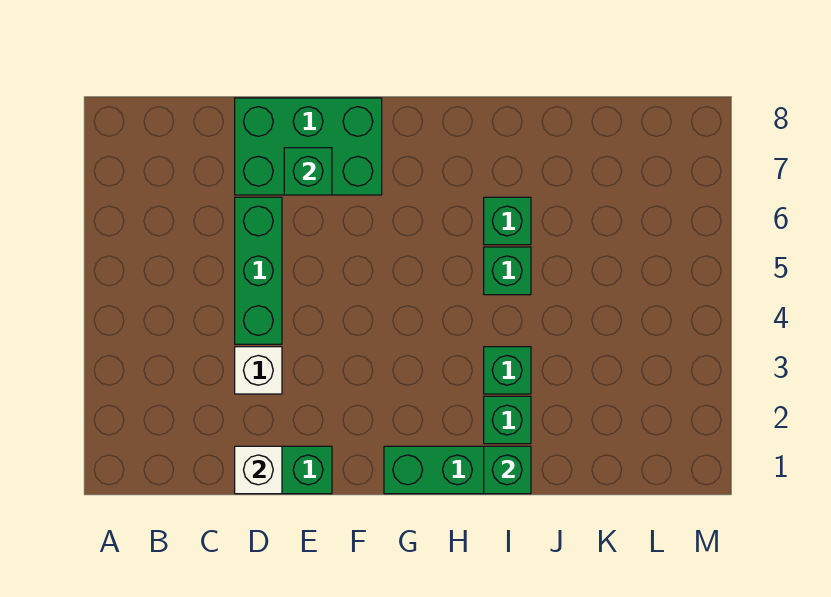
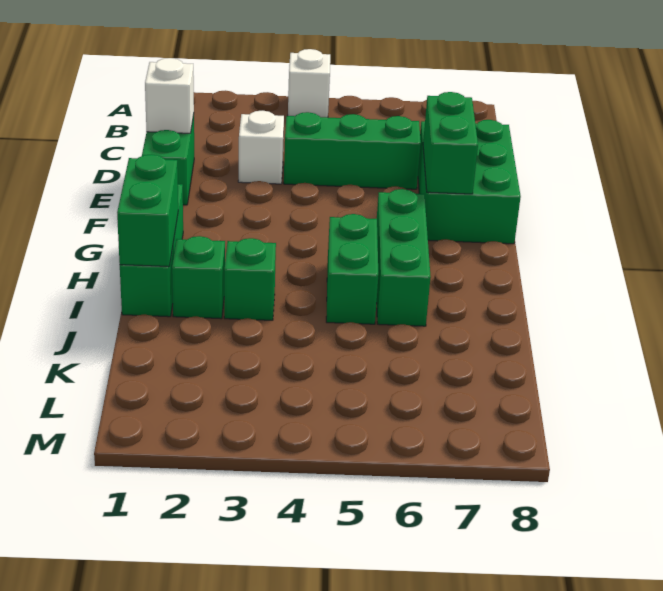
none -> white 1x1 brick [288,49,330,117]
green 1x1 brick [284,148,332,195] -> green 1x2 brick [423,92,478,194]
green 1x1 brick [484,446,531,494] -> green 1x2 brick [117,154,178,267]
green 1x1 brick [484,247,531,295] -> green 1x2 brick [326,214,378,324]
green 1x1 brick [484,197,531,245] -> green 1x3 brick [377,189,431,326]

